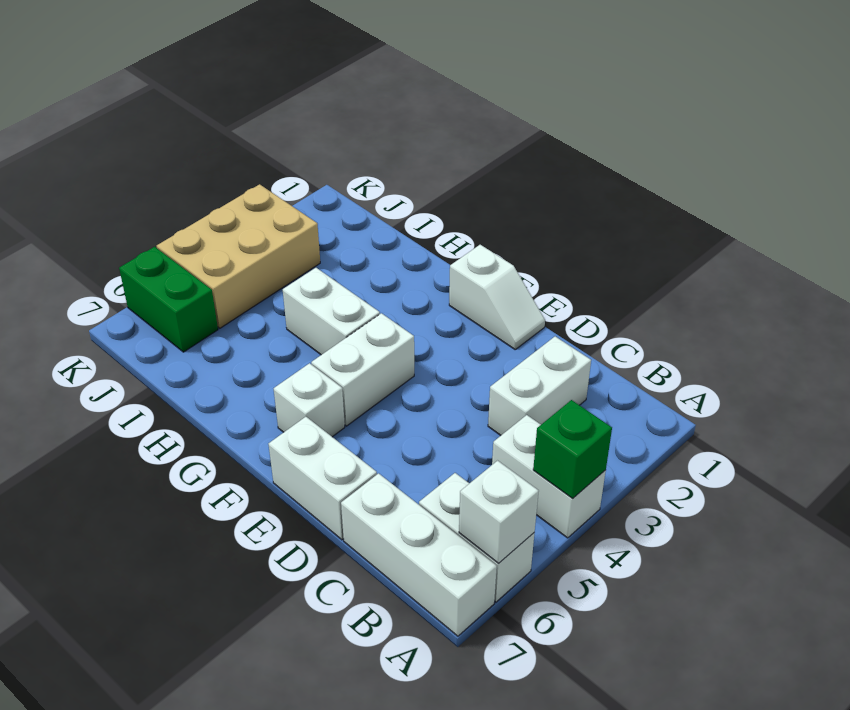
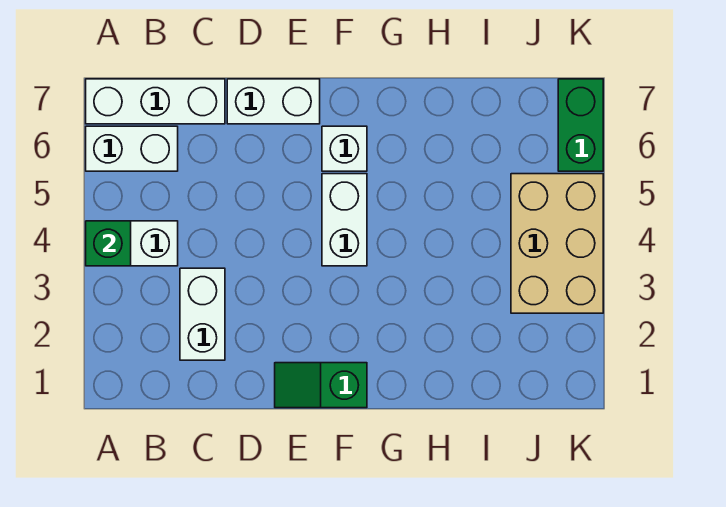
white 1x1 brick [459,461,539,564] -> none
white 1x2 slope [449,245,545,349] -> green 1x2 slope [275,363,367,408]
white 1x2 brick [283,268,380,355] -> none
green 1x2 brick [119,247,218,352] -> green 1x2 brick turned to [558,79,603,171]

